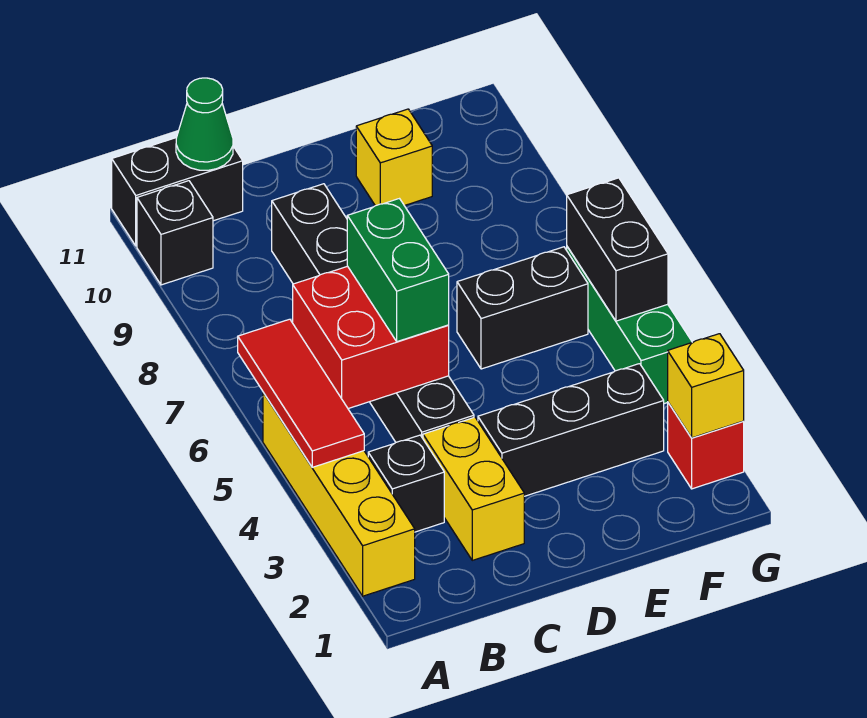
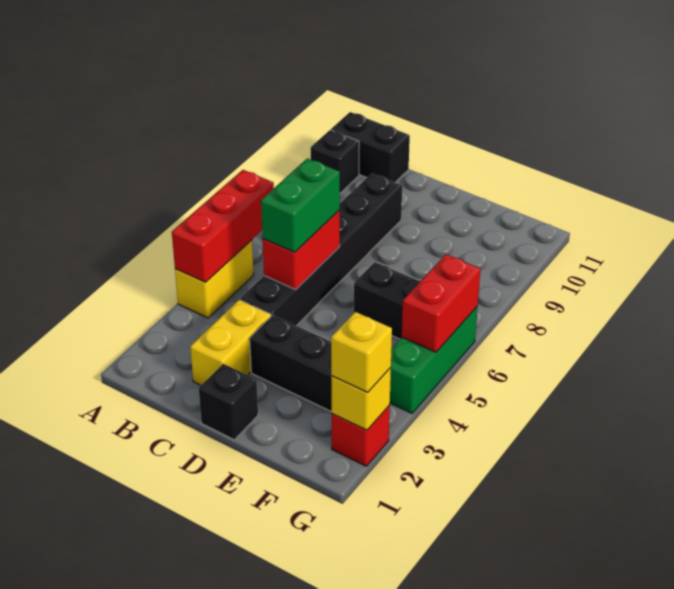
yellow 1x4 brick [263,393,415,596] -> yellow 1x2 brick [175,240,254,318]
red 1x3 tile [238,319,364,467] -> red 1x3 brick [172,170,274,282]
black 1x1 brick [368,435,444,532] -> black 1x1 brick moved to [199,364,258,440]
red 2x2 brick [293,266,449,409] -> red 1x2 brick [263,210,340,289]
green 1x1 cone [176,78,233,170] -> none
yellow 1x1 brick [356,109,432,206] -> yellow 1x1 brick moved to [331,312,392,392]
black 1x2 brick [567,178,668,321] -> red 1x2 brick [402,255,480,352]

